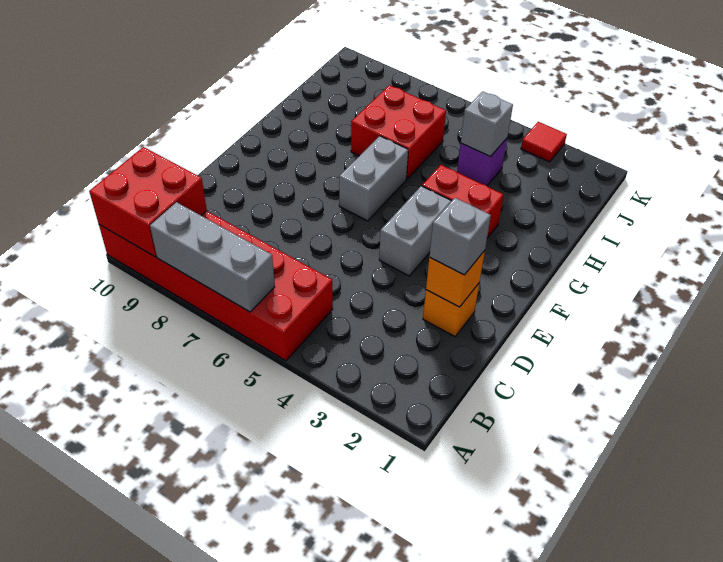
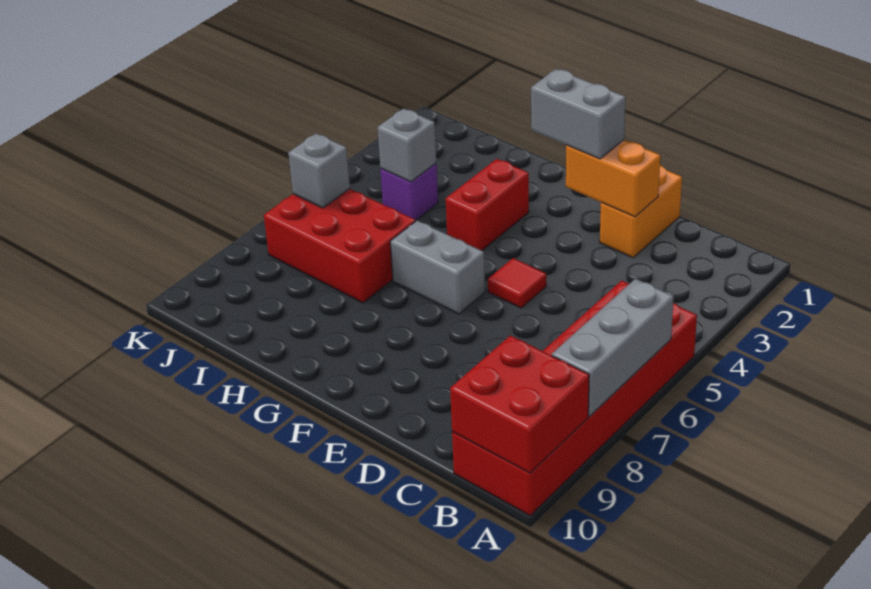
orange 1x1 brick [423,284,479,337] -> orange 1x2 brick [600,166,682,258]
orange 1x1 brick [426,251,485,307] -> orange 1x2 brick [566,140,660,217]
grey 1x1 brick [429,198,491,275] -> grey 1x1 brick moved to [288,133,350,208]
grey 1x2 brick [379,186,451,276] -> grey 1x2 brick moved to [531,69,626,159]
red 2x2 brick [351,85,446,179] -> red 2x3 brick [264,189,415,303]
red 1x1 tile [521,122,567,162] -> red 1x1 tile moved to [488,258,546,308]

